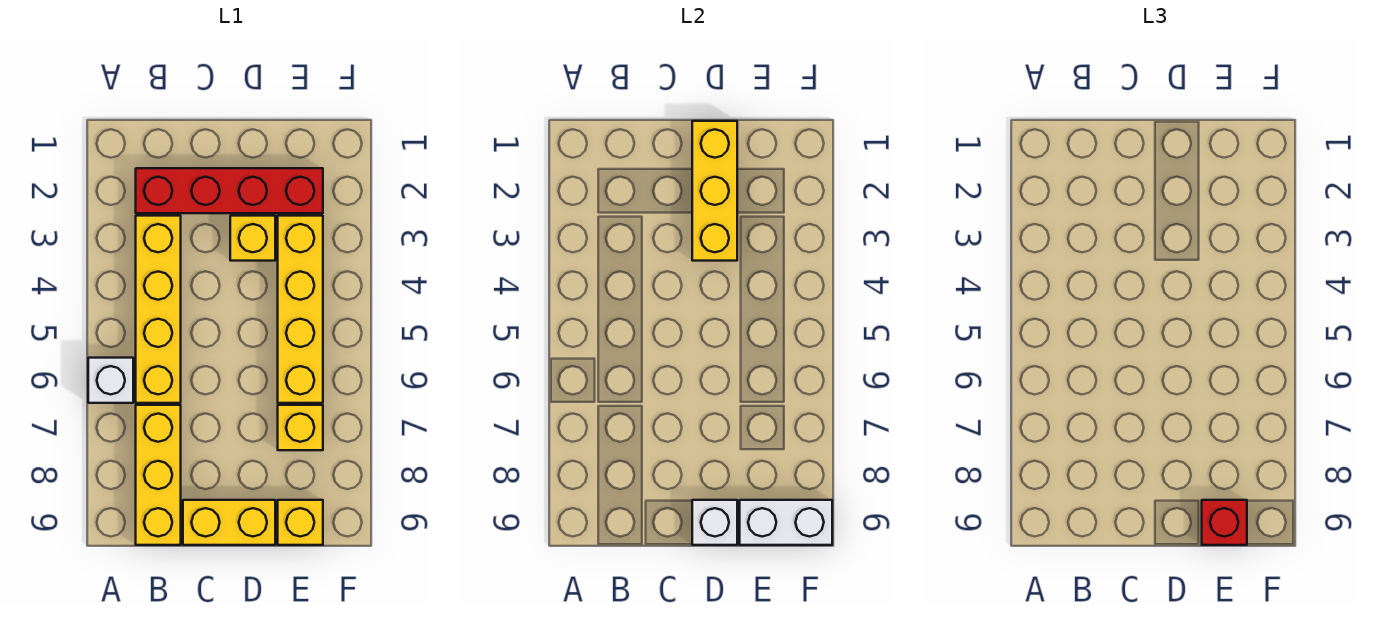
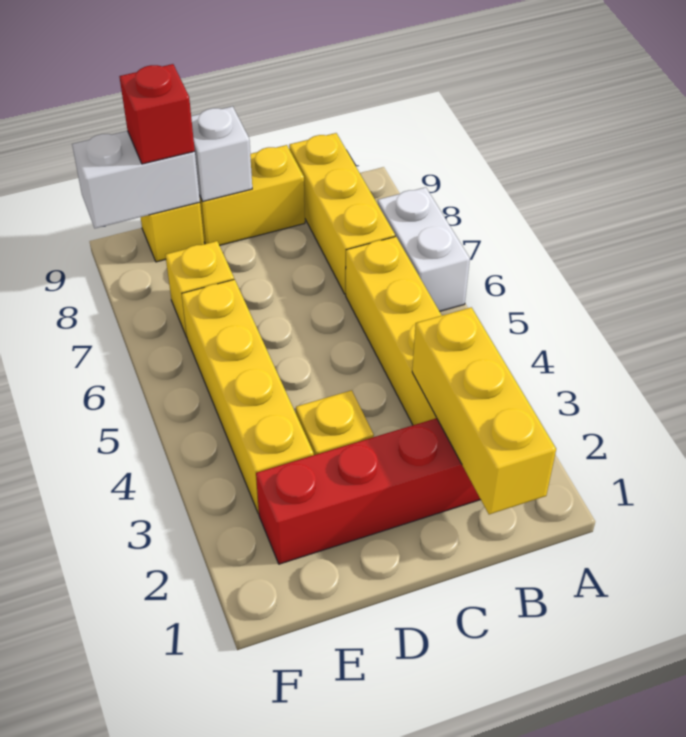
white 1x1 brick [88,358,133,403] -> white 1x2 brick [378,187,470,311]
yellow 1x3 brick [692,121,737,261] -> yellow 1x3 brick moved to [412,307,556,514]

